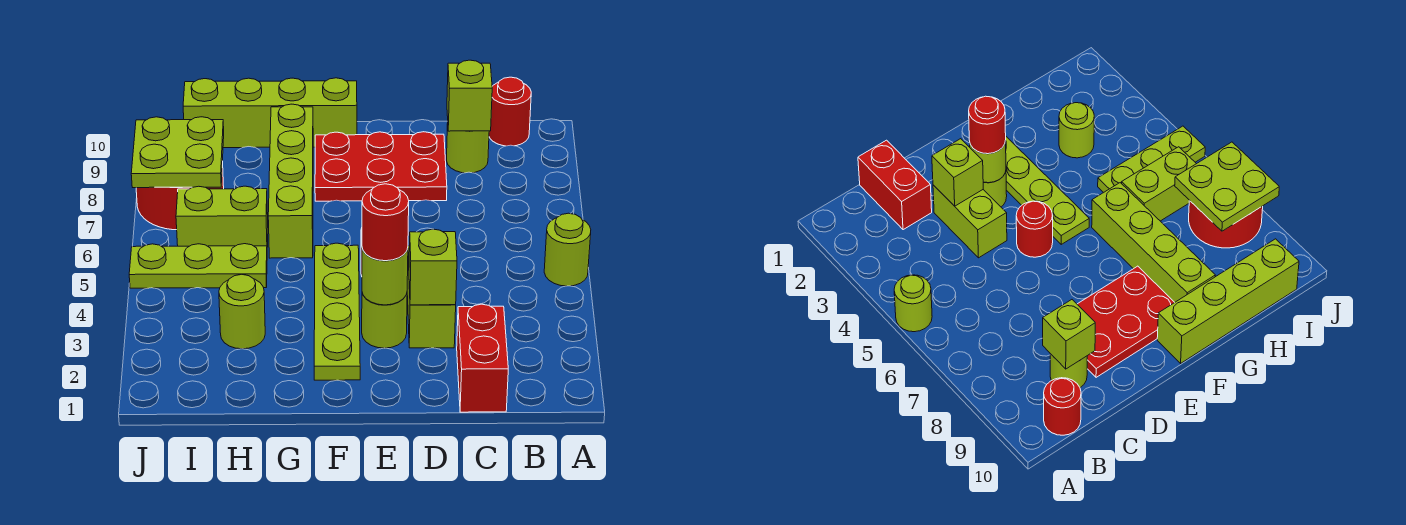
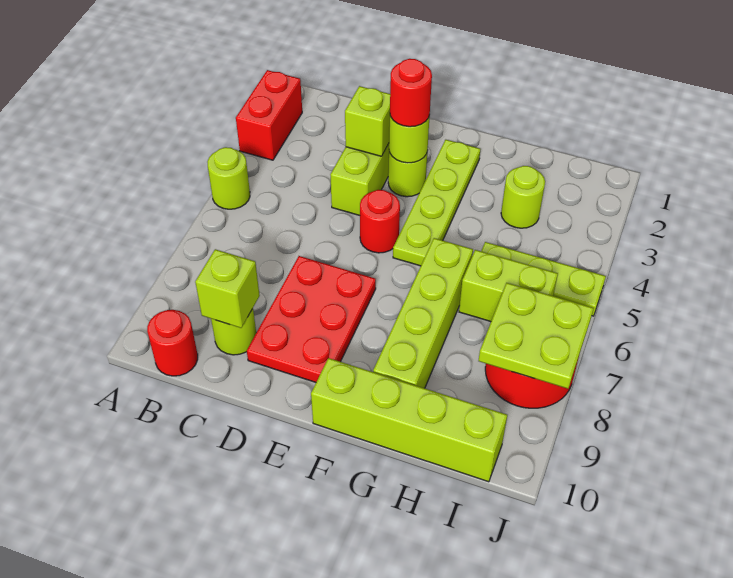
red 1x2 brick [457,304,508,412] -> red 1x2 brick moved to [236,70,302,160]
red 2x3 plate [315,132,447,201] -> red 2x3 plate turned to [247,256,376,382]

